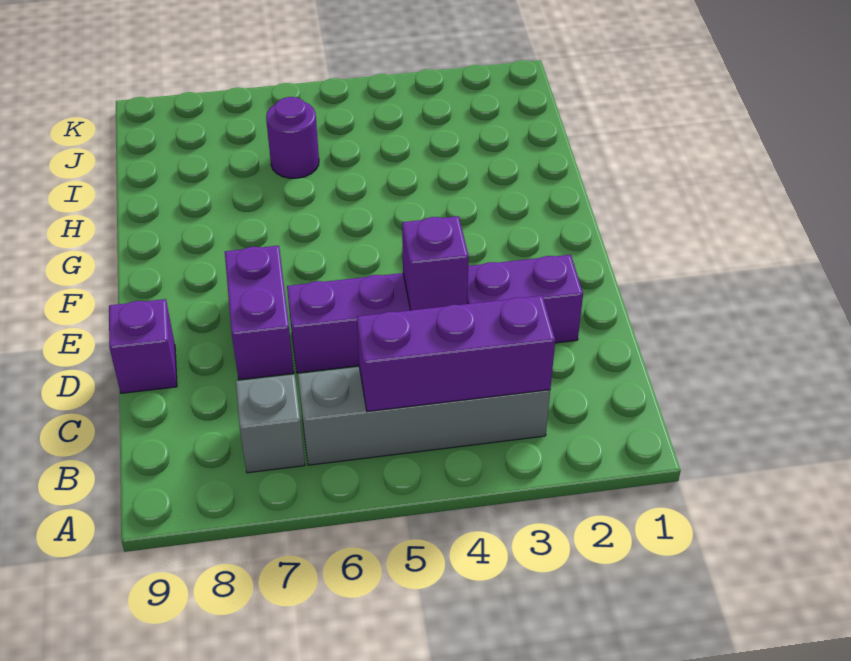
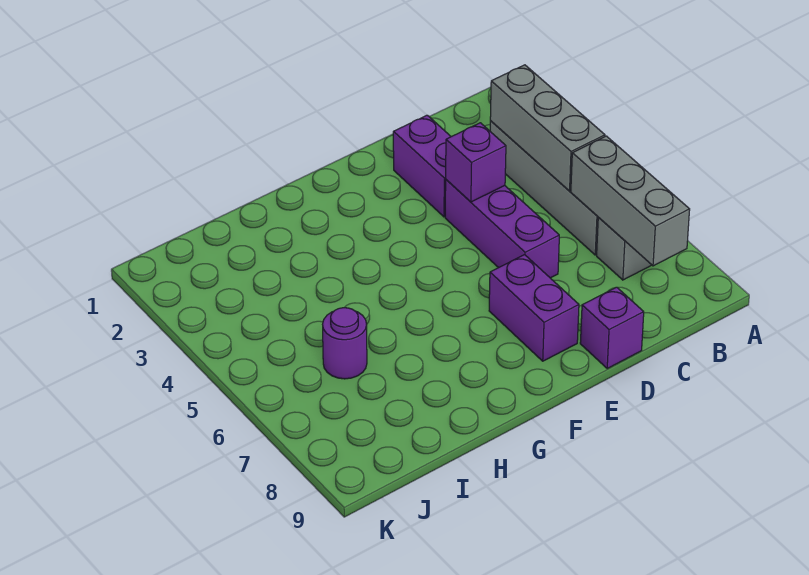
purple 1x3 brick [357,296,555,412] -> grey 1x3 brick [490,65,605,191]
none -> grey 1x3 brick [571,136,690,266]
purple 1x2 brick [225,246,294,380] -> purple 1x2 brick turned to [489,255,579,361]

